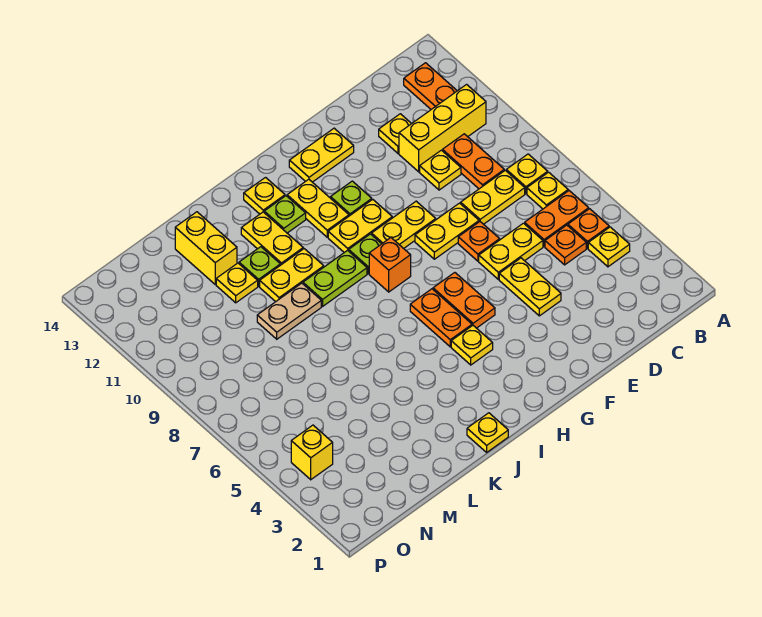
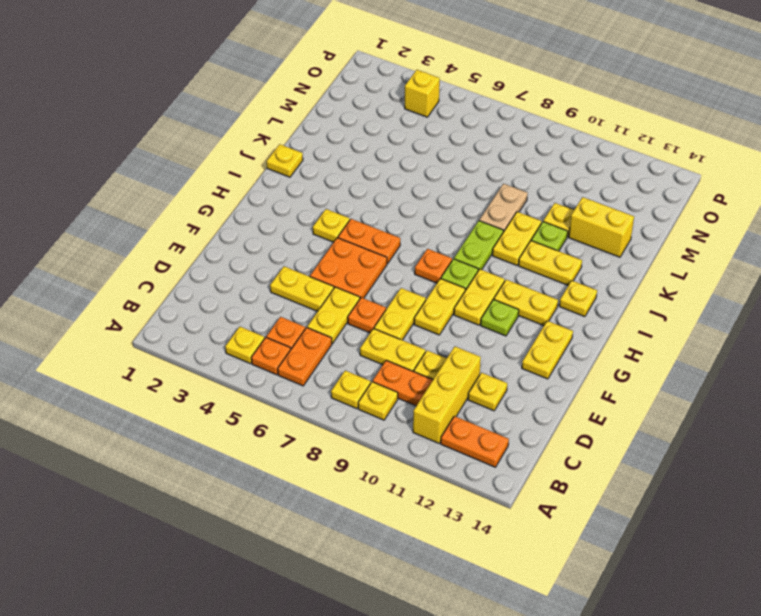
yellow 1x1 plate [527,172,568,209] -> yellow 1x1 plate moved to [358,382,398,420]
yellow 1x2 plate [461,170,525,224] -> yellow 1x2 plate turned to [360,329,425,371]
orange 1x2 plate [433,273,495,328] -> orange 2x2 plate [310,238,387,298]
orange 1x1 brick [369,238,411,292] -> orange 1x1 plate [415,249,452,283]
lime 1x1 plate [264,196,306,233] -> none

